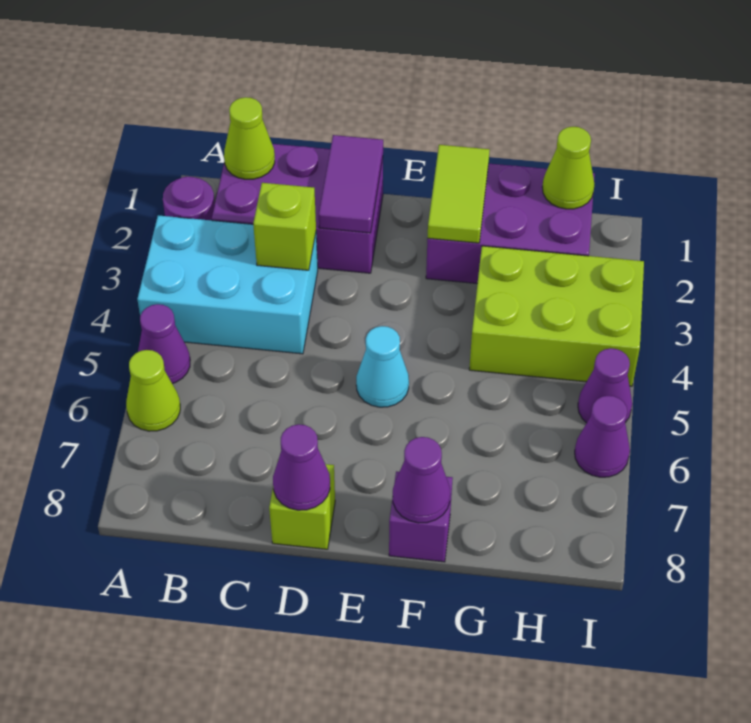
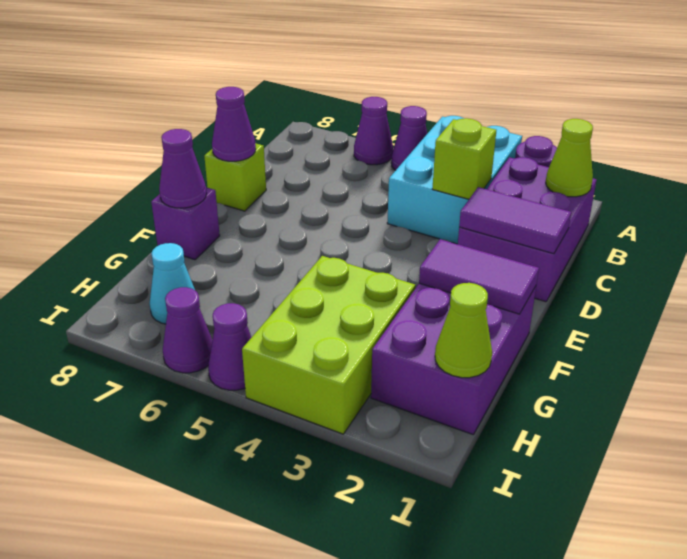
lime 1x1 cone [126,350,180,431] -> purple 1x1 cone [354,97,393,165]
cyan 1x1 cone [356,326,409,407] -> cyan 1x1 cone moved to [150,243,195,324]
lime 1x2 tile [428,145,489,243] -> purple 1x2 tile [419,239,539,314]

